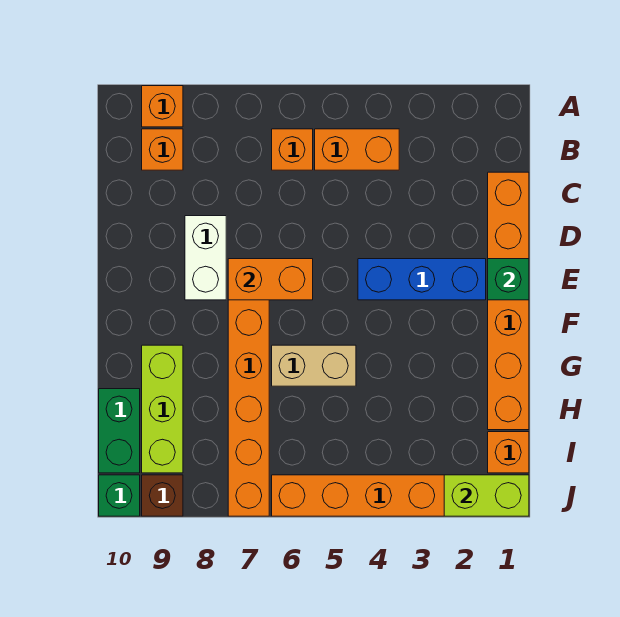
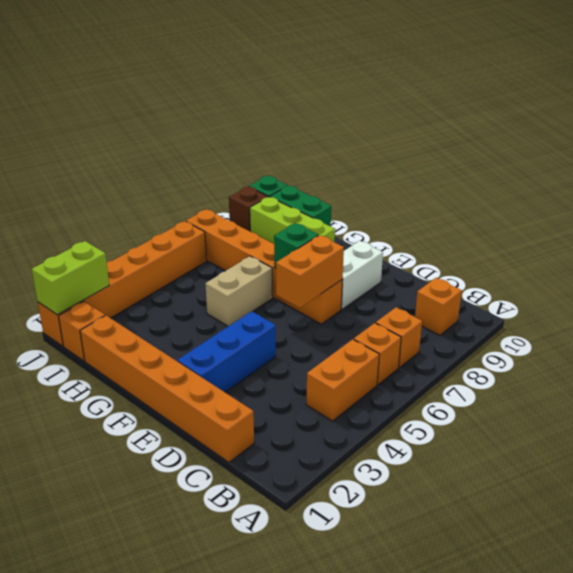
orange 1x1 brick [142,86,183,127] -> orange 1x1 brick moved to [376,307,422,368]
white 1x2 brick [185,216,226,300] -> white 1x2 brick turned to [341,241,383,309]
green 1x1 brick [488,259,529,300] -> green 1x1 brick moved to [274,223,318,268]

